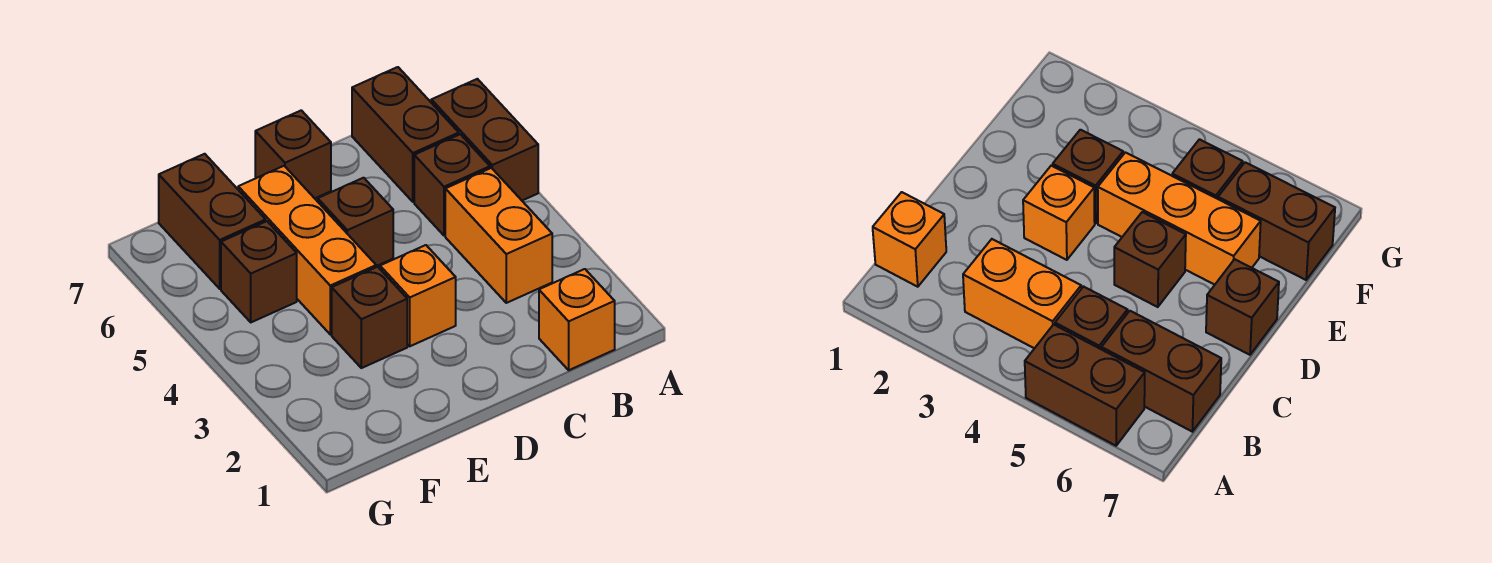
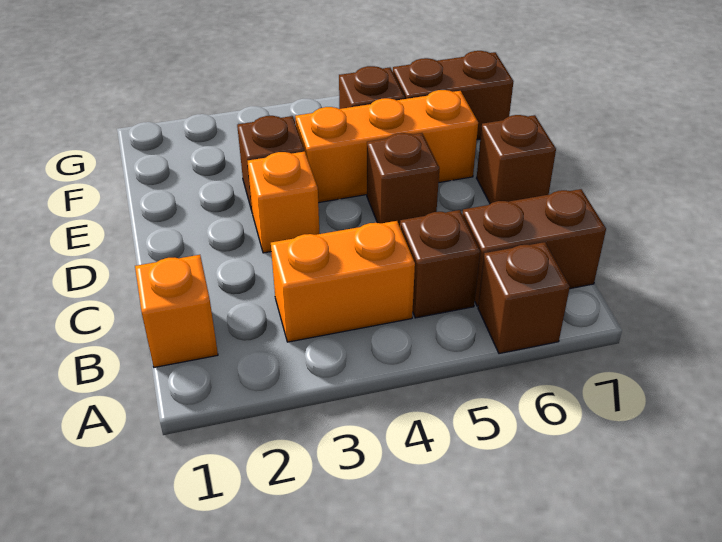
brown 1x2 brick [431,79,538,201] -> brown 1x1 brick [478,242,570,354]

